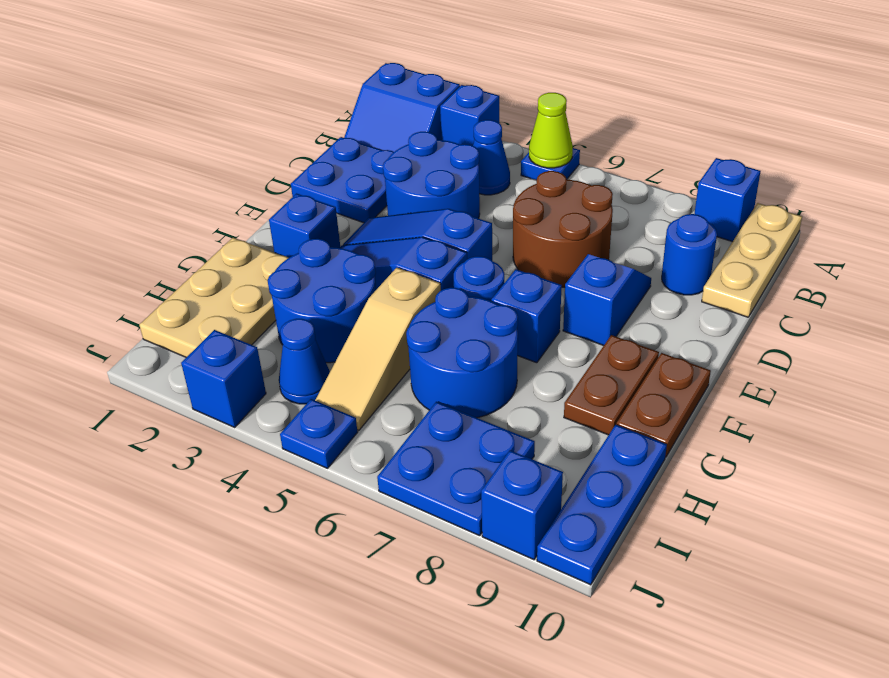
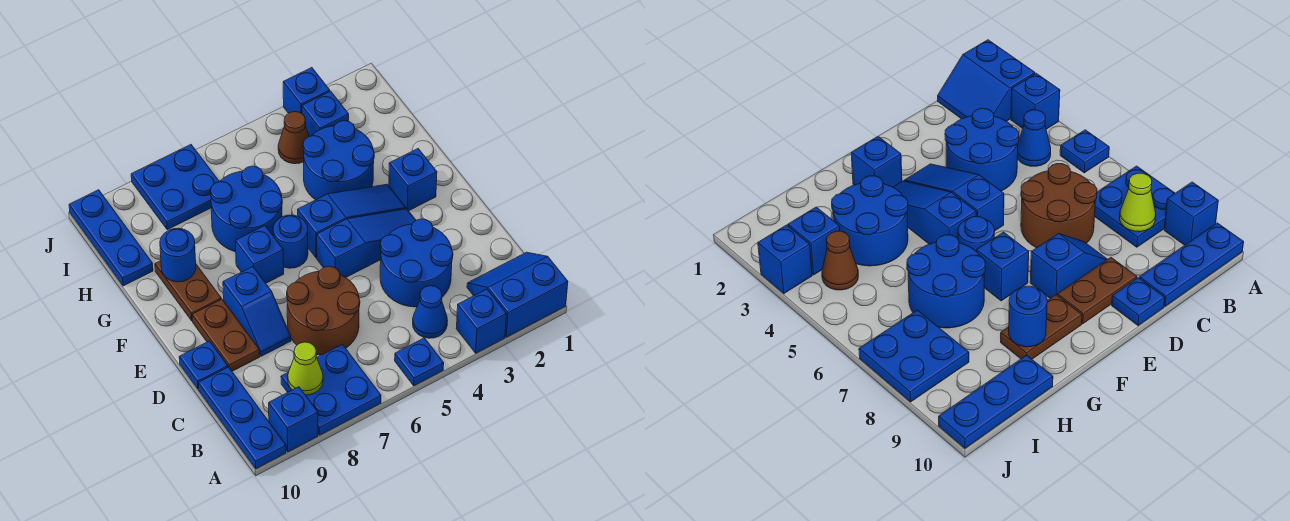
lime 1x1 cone [529,93,573,168] -> lime 1x1 cone moved to [288,342,323,395]
tan 1x3 plate [702,203,802,317] -> blue 1x3 plate [198,367,286,469]
blue 2x2 plate [291,137,394,223] -> blue 2x2 plate moved to [281,344,381,435]
blue 1x1 round brick [662,214,717,295] -> blue 1x1 round brick moved to [160,228,196,282]
brown 1x2 plate [616,353,711,457] -> brown 1x2 plate moved to [192,299,260,371]
tan 2x3 plate [139,238,288,357] -> none
tan 1x3 slope [315,268,441,430] -> none
blue 1x1 cone [279,319,330,404] -> brown 1x1 cone [278,112,309,164]
blue 1x1 plate [280,399,358,468] -> blue 1x1 plate moved to [179,341,228,389]
blue 1x1 brick [481,451,563,560] -> blue 1x1 brick moved to [302,91,349,137]

